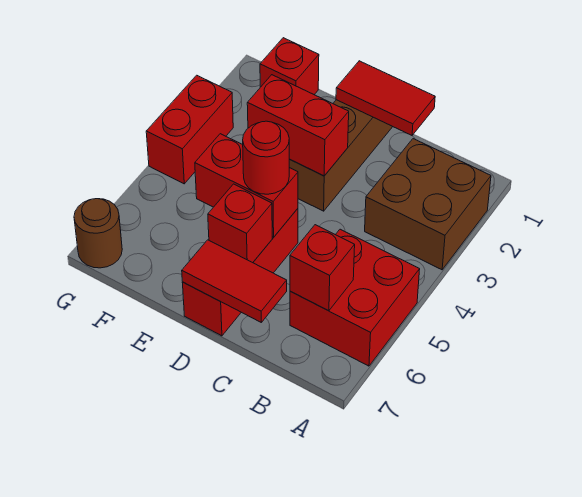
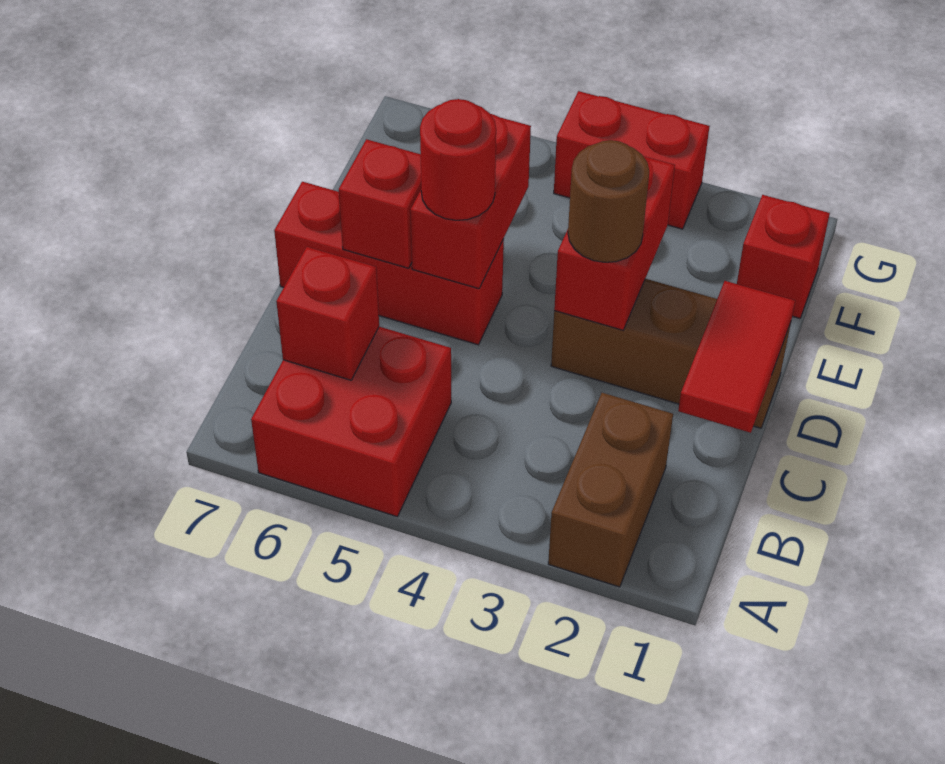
brown 2x2 brick [365,139,491,270] -> brown 1x2 brick [548,393,673,587]
red 1x2 tile [182,240,287,322] -> none
brown 1x1 round brick [74,199,122,268] -> brown 1x1 round brick moved to [568,140,649,262]

